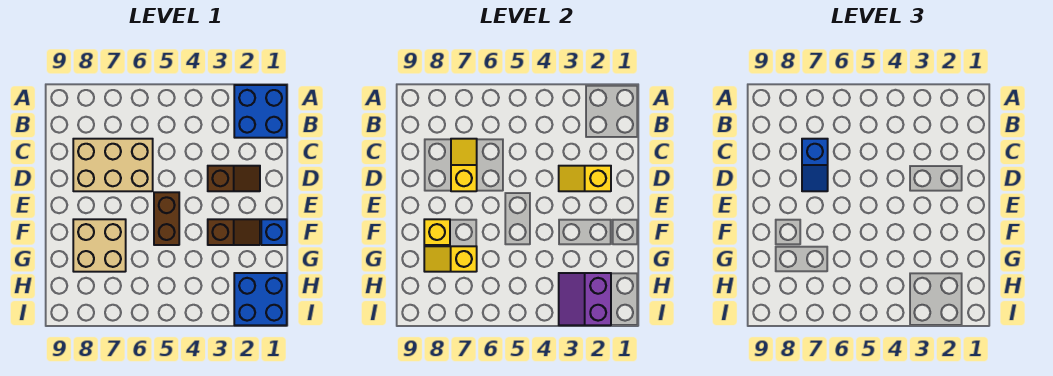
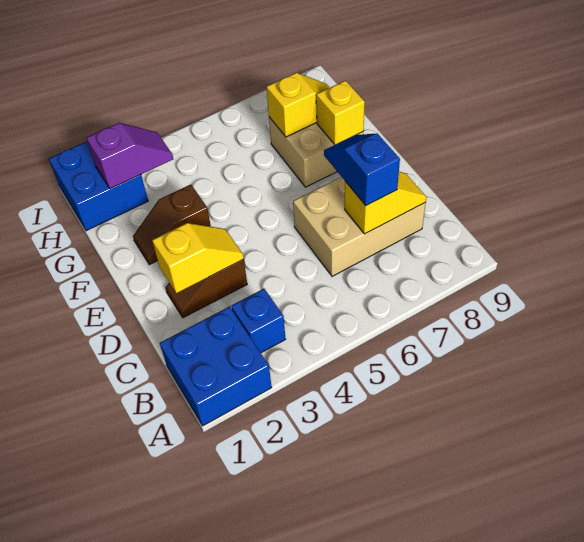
yellow 1x2 slope [451,139,477,191] -> yellow 1x2 slope turned to [345,172,426,234]
brown 1x2 brick [154,192,179,245] -> none
blue 1x1 brick [261,219,287,245] -> blue 1x1 brick moved to [231,289,285,353]
purple 2x2 slope [559,273,611,325] -> purple 1x2 slope [87,123,173,189]

